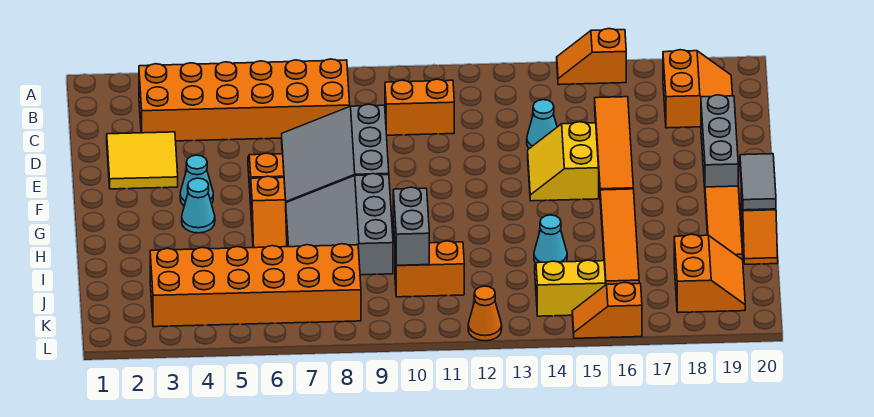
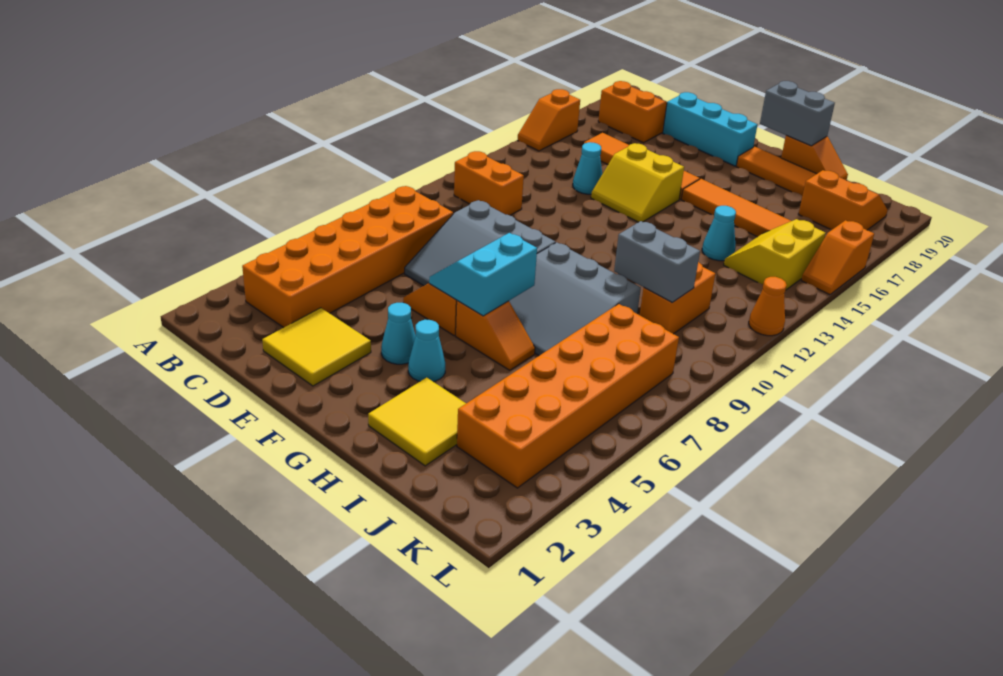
orange 1x2 brick [385,79,454,135] -> orange 1x2 brick turned to [454,151,524,215]
grey 1x3 brick [701,95,738,187] -> cyan 1x3 brick [663,92,758,166]
none -> cyan 2x2 slope [429,233,537,316]
grey 1x2 tile [740,154,776,210] -> grey 1x2 brick [760,81,835,146]
none -> yellow 2x2 tile [368,377,466,466]

